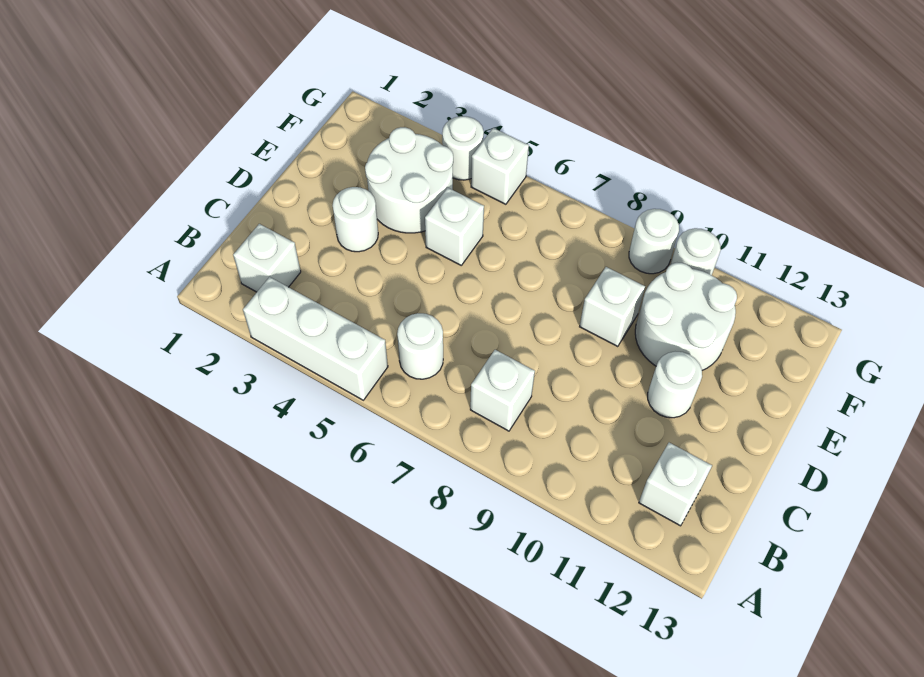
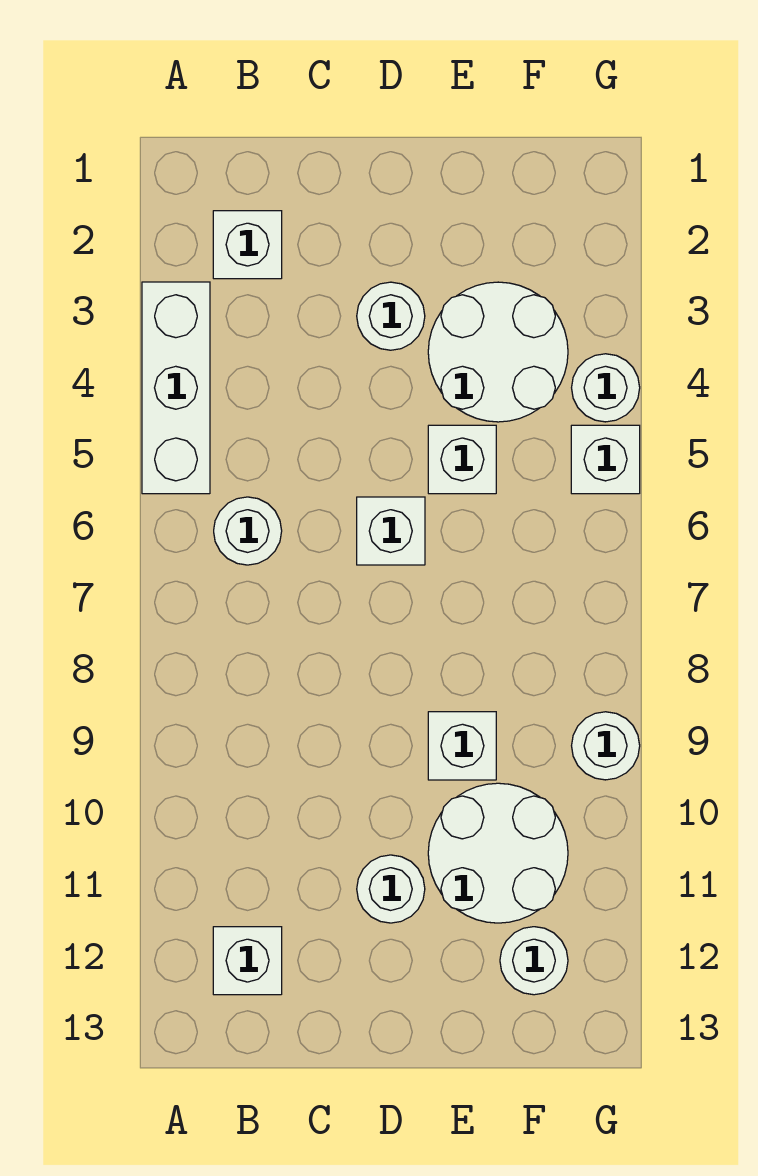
white 1x1 brick [470,350,535,431] -> white 1x1 brick moved to [357,497,425,565]
white 1x1 round brick [670,228,721,275] -> white 1x1 round brick moved to [500,927,568,995]

